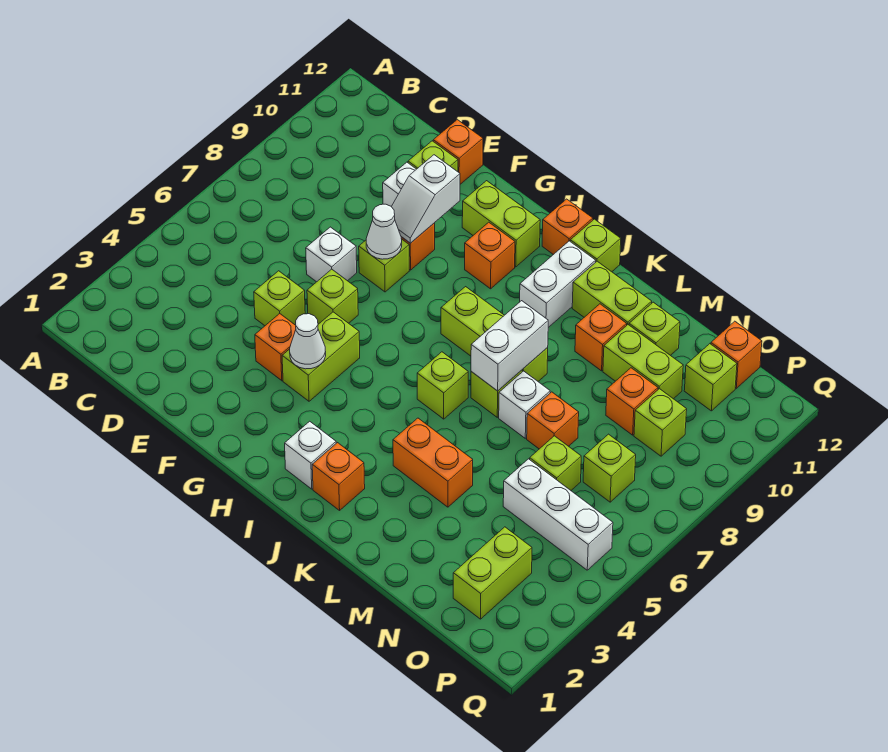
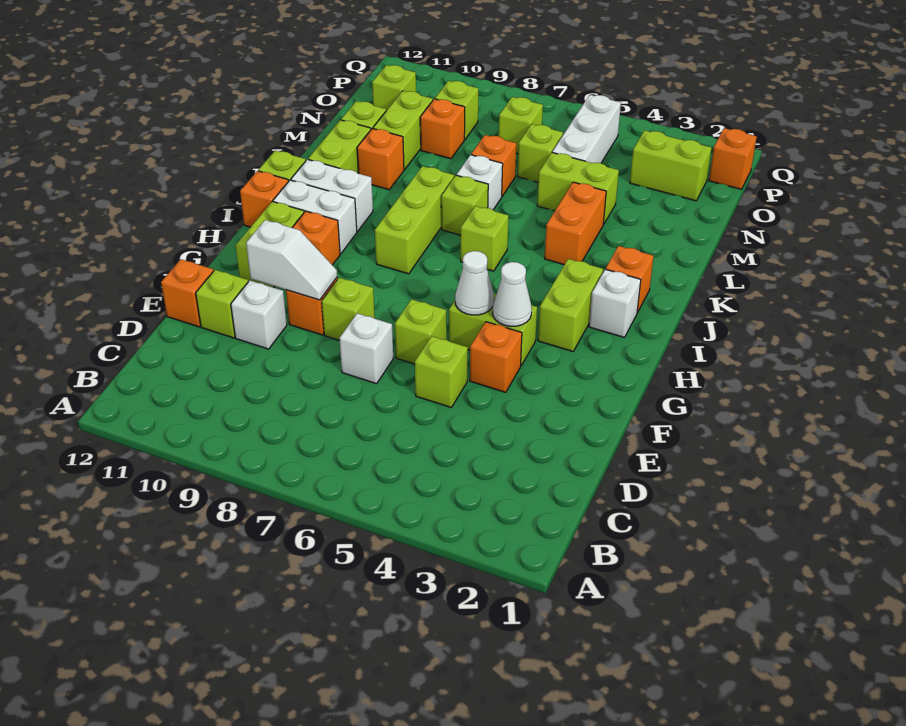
white 1x1 cone [366,204,402,259] -> white 1x1 cone moved to [455,251,494,315]
none -> lime 1x2 brick [538,259,603,351]
white 1x2 brick [471,301,548,391] -> white 1x2 brick moved to [273,180,357,254]
none -> lime 1x2 brick [537,153,619,224]
orange 1x1 brick [711,321,762,388] -> orange 1x1 brick moved to [709,128,757,189]

